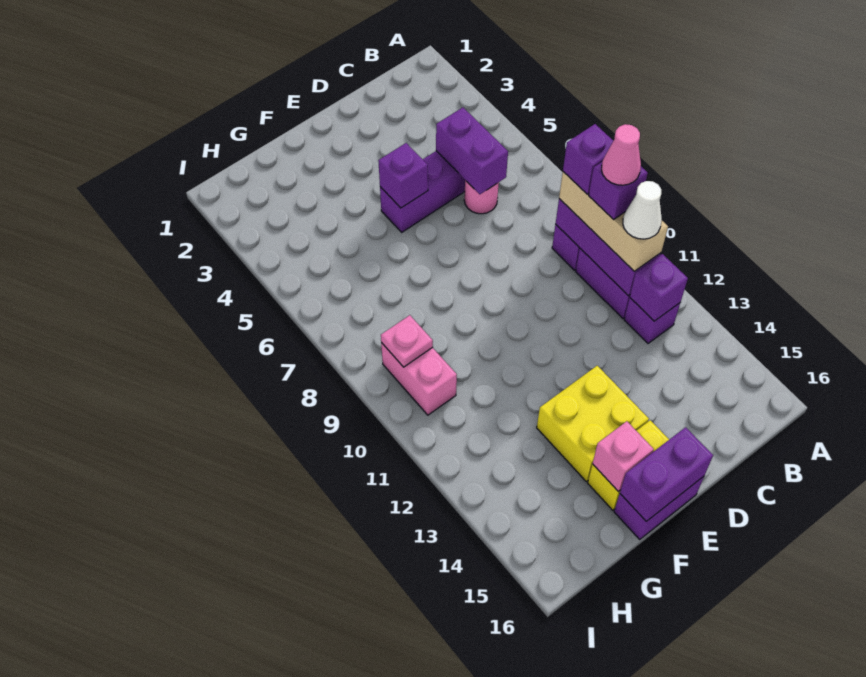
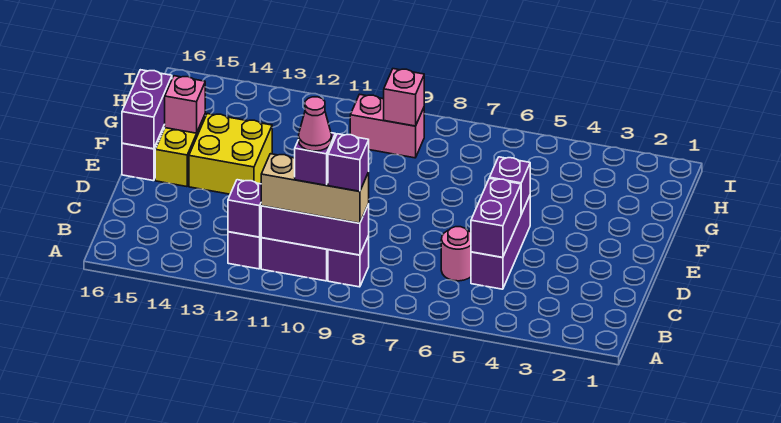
white 1x1 cone [623,181,662,239] -> none
purple 1x2 brick [436,108,508,194] -> purple 1x2 brick turned to [471,178,521,258]
pink 1x1 plate [381,315,433,367] -> pink 1x1 brick [384,69,424,126]

